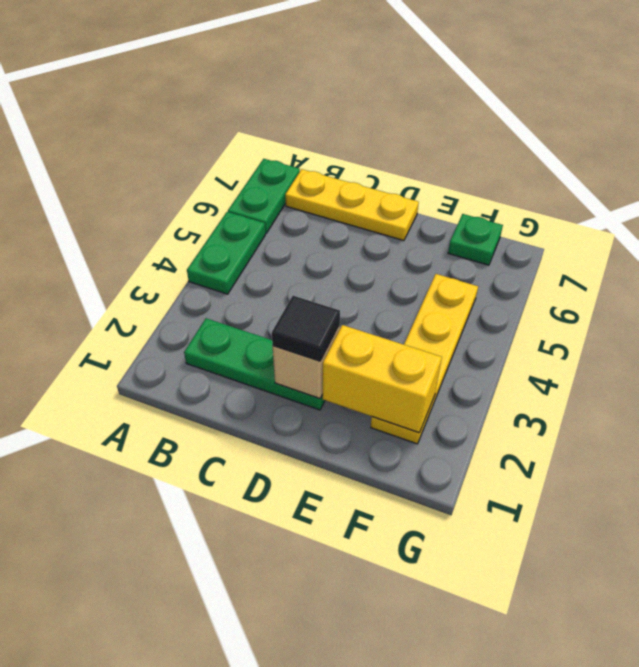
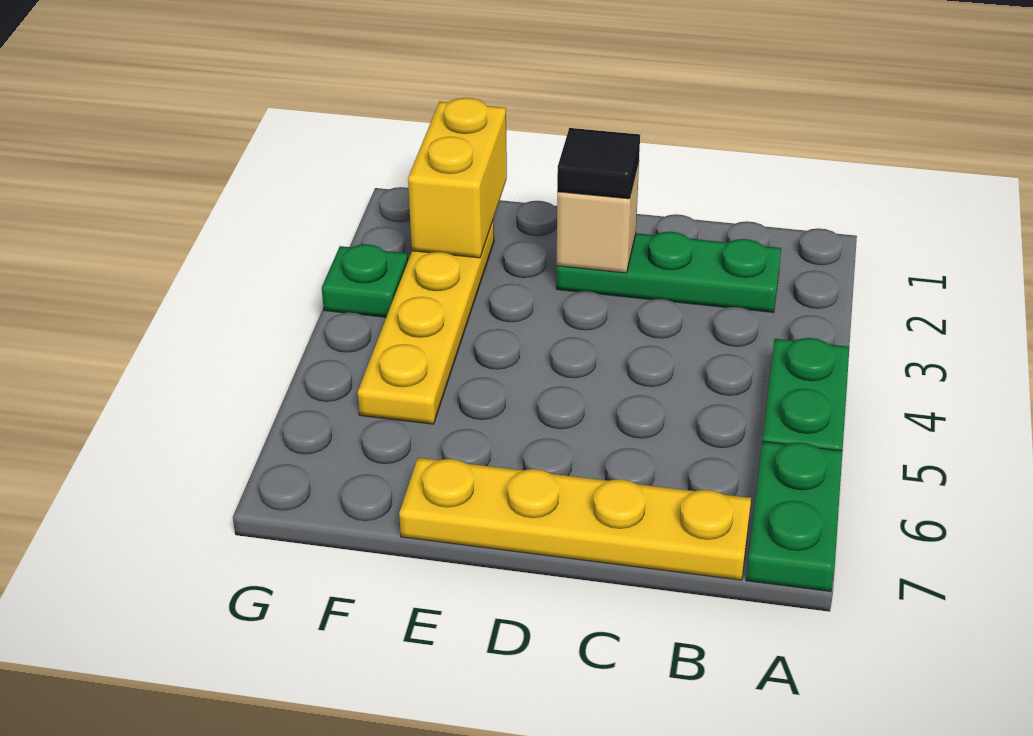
yellow 1x3 plate [285,169,419,241] -> yellow 1x4 plate [399,458,751,580]
yellow 1x2 brick [323,325,442,433] -> yellow 1x2 brick turned to [408,98,507,258]
green 1x1 plate [448,214,503,265] -> green 1x1 plate moved to [322,244,408,317]

